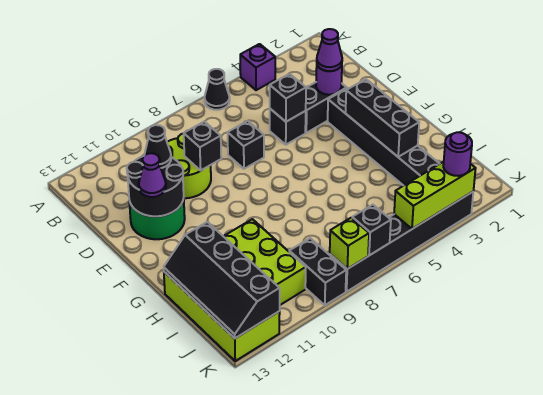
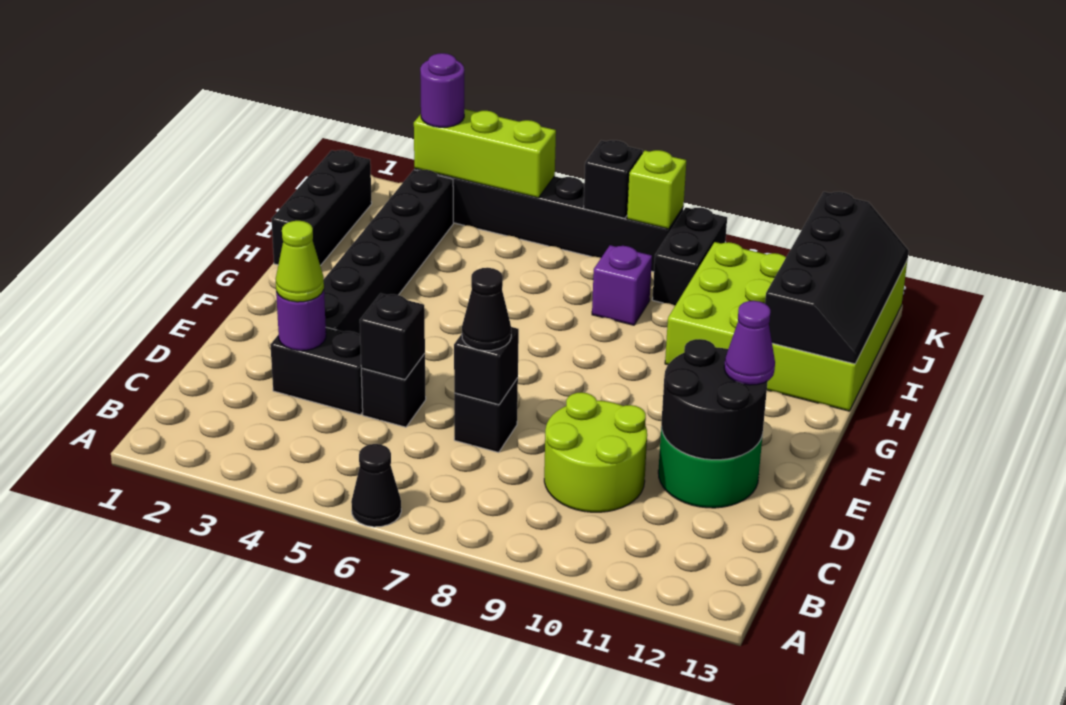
purple 1x1 brick [240,44,275,90] -> purple 1x1 brick moved to [592,245,652,325]
purple 1x1 cone [317,29,342,71] -> lime 1x1 cone [276,221,324,302]
black 1x1 brick [184,121,221,171] -> black 1x1 brick moved to [454,327,519,405]
black 1x1 cone [144,125,171,168] -> black 1x1 cone moved to [462,268,511,351]
black 1x3 brick [346,79,419,157] -> black 1x3 brick moved to [272,150,372,266]

